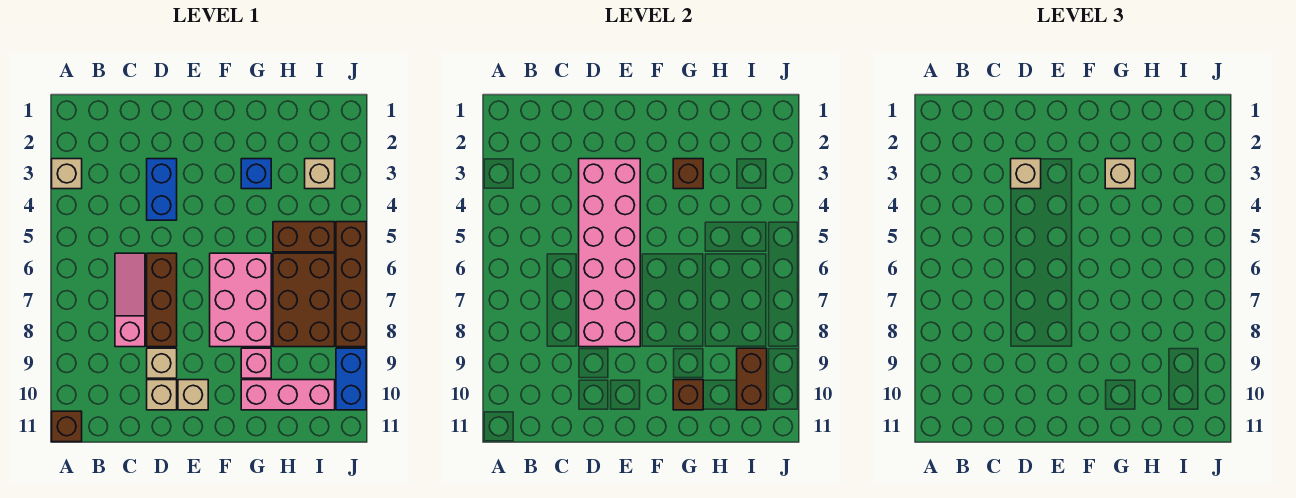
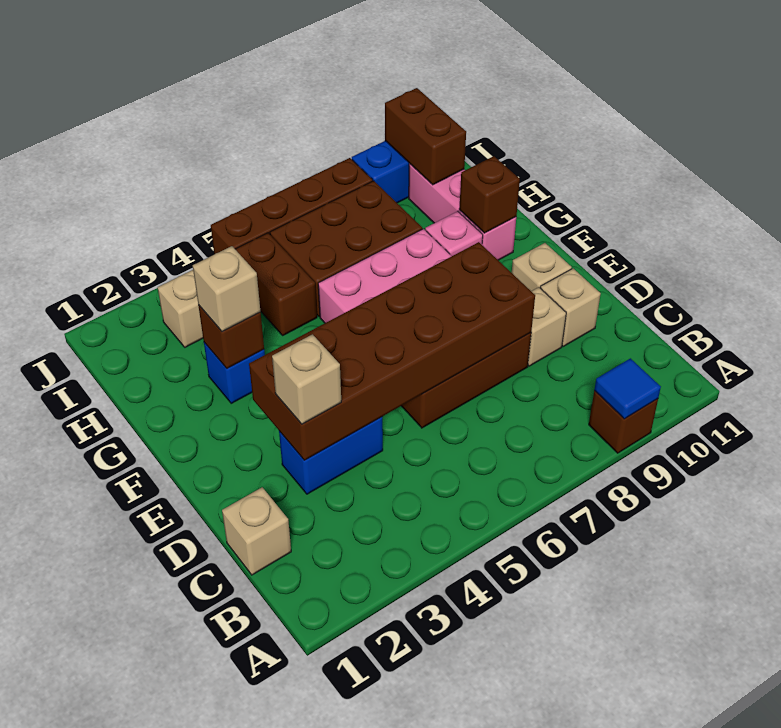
tan 1x1 brick [52,159,82,189] -> tan 1x1 brick moved to [222,487,291,575]
none -> blue 1x1 tile [594,358,661,419]
brown 1x1 brick [52,411,82,442] -> brown 1x1 brick moved to [589,391,658,453]
pink 1x3 slope [115,253,145,347] -> none
pink 2x6 brick [579,159,640,347] -> brown 2x6 brick [249,242,535,460]
brown 1x2 brick [737,348,767,410] -> brown 1x2 brick turned to [385,88,466,185]

